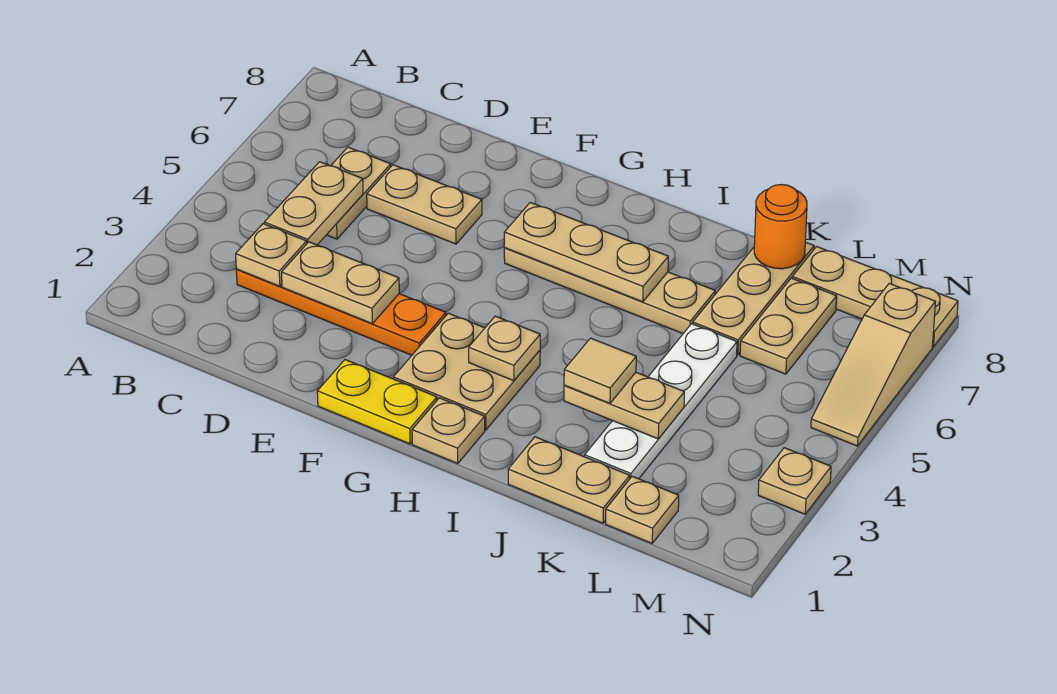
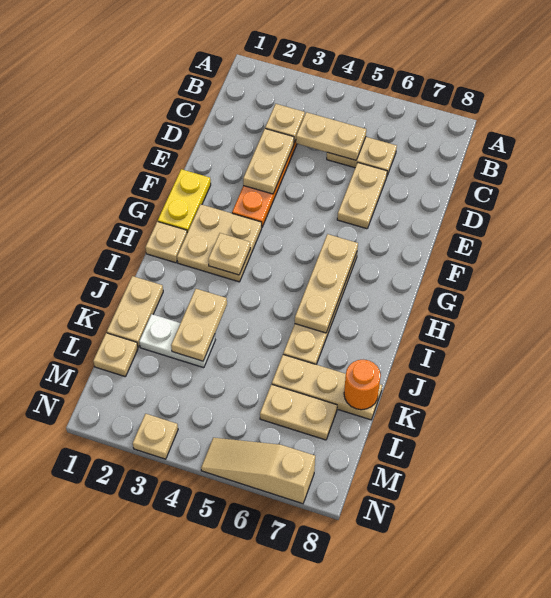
tan 1x1 tile [564,338,636,403] -> none
white 1x4 plate [585,324,737,479] -> white 1x2 plate [139,314,215,368]
tan 1x3 plate [792,247,958,347] -> none

